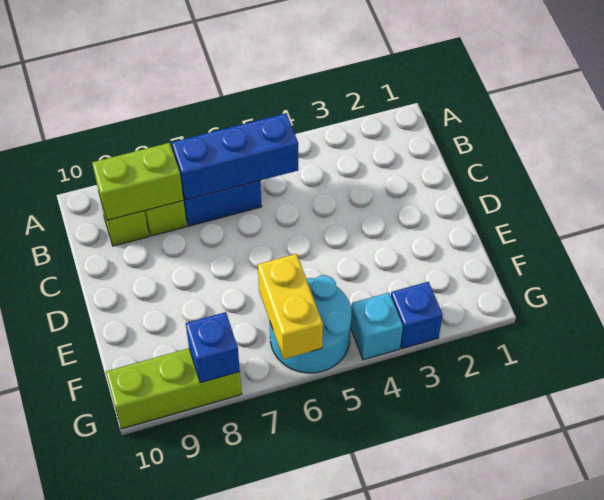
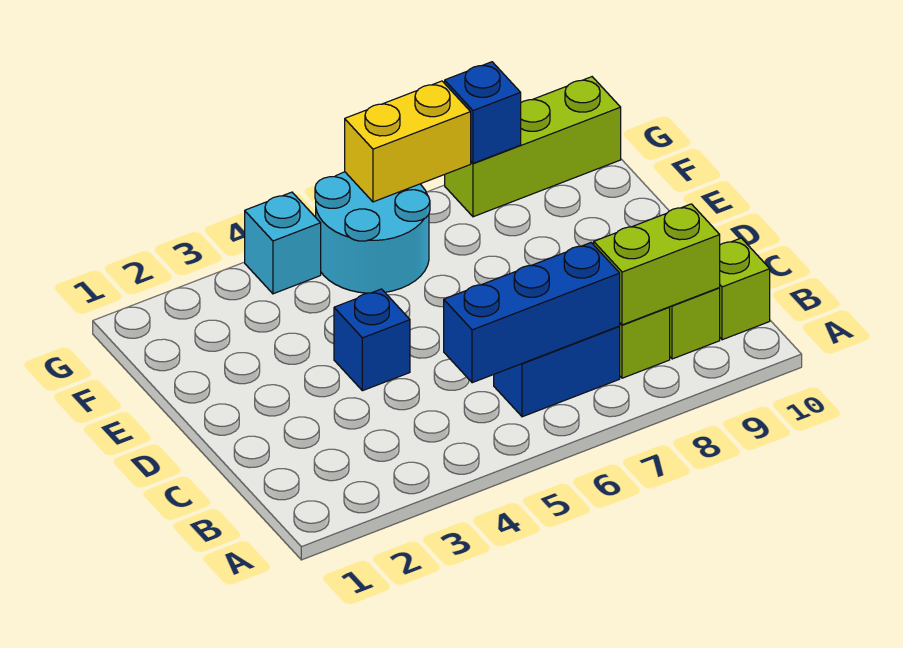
none -> lime 1x1 brick [720,238,770,340]
yellow 1x2 brick [258,254,323,359] -> yellow 1x2 brick turned to [345,81,471,202]
blue 1x1 brick [391,282,443,349] -> blue 1x1 brick moved to [334,289,410,391]

